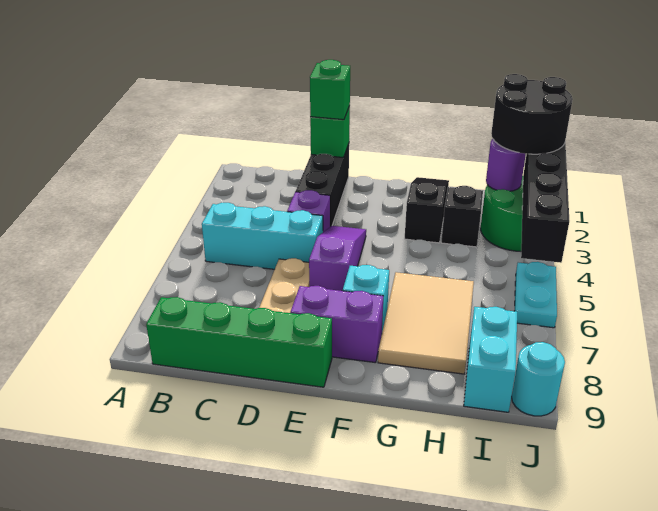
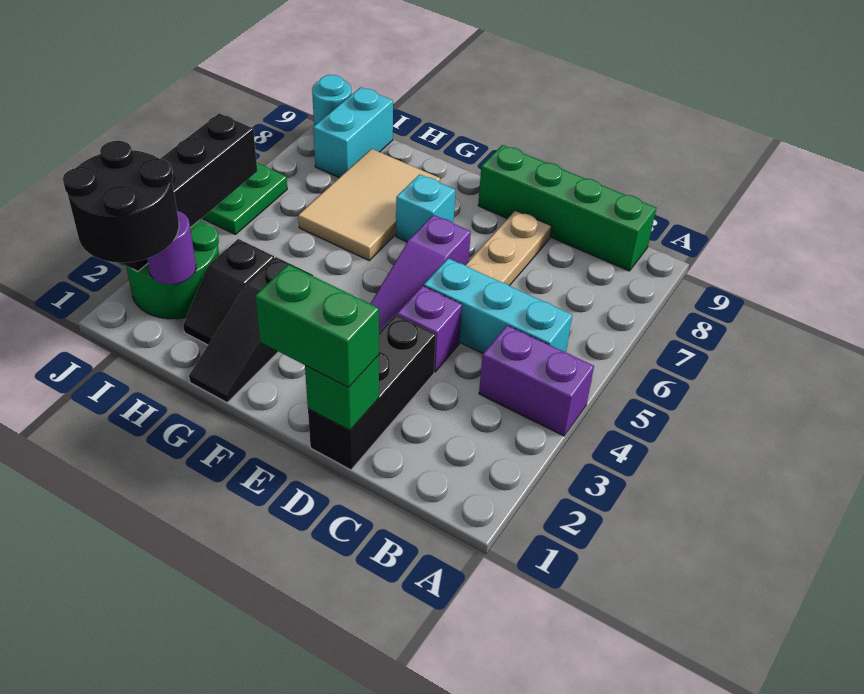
green 1x1 brick [310,60,350,120] -> green 1x2 brick [255,265,379,387]
purple 1x2 brick [290,286,383,363] -> purple 1x2 brick moved to [479,325,594,436]
cyan 1x2 plate [515,262,557,328] -> green 1x2 plate [203,163,287,234]

